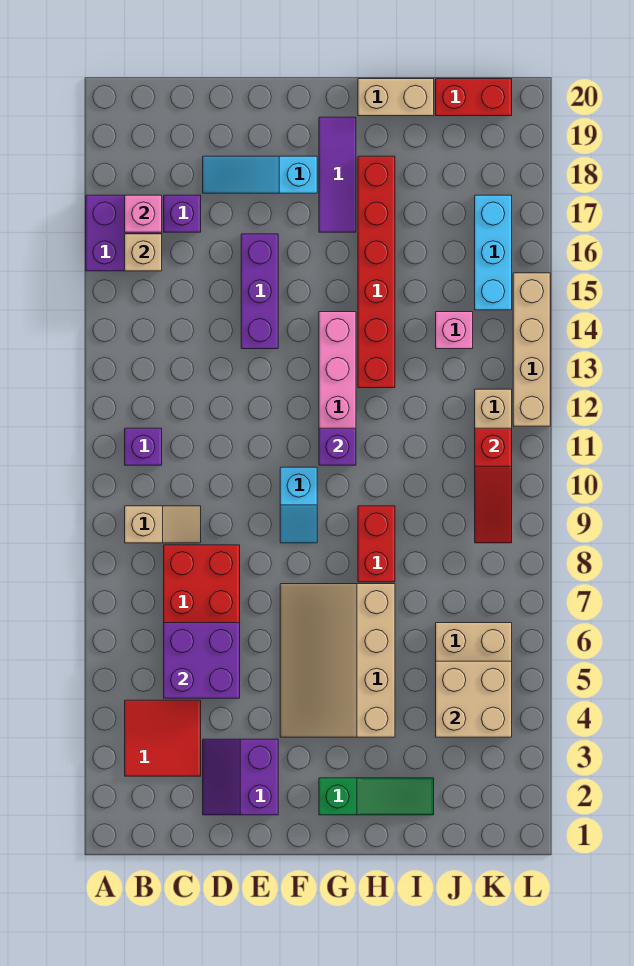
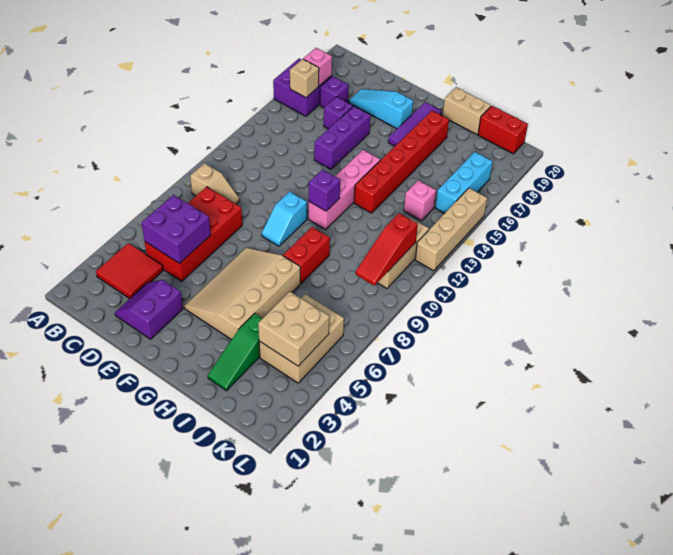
purple 1x1 brick [125,428,162,465] -> purple 1x1 brick moved to [324,97,353,129]
green 1x3 slope [319,778,434,815] -> green 1x3 slope turned to [208,313,263,391]

